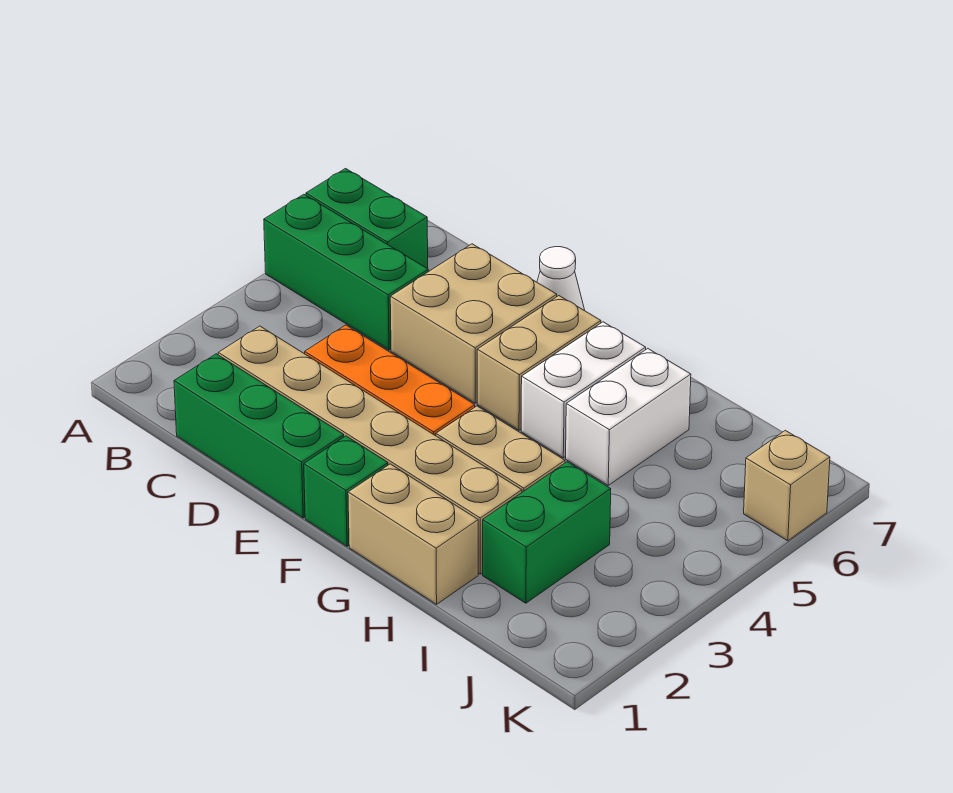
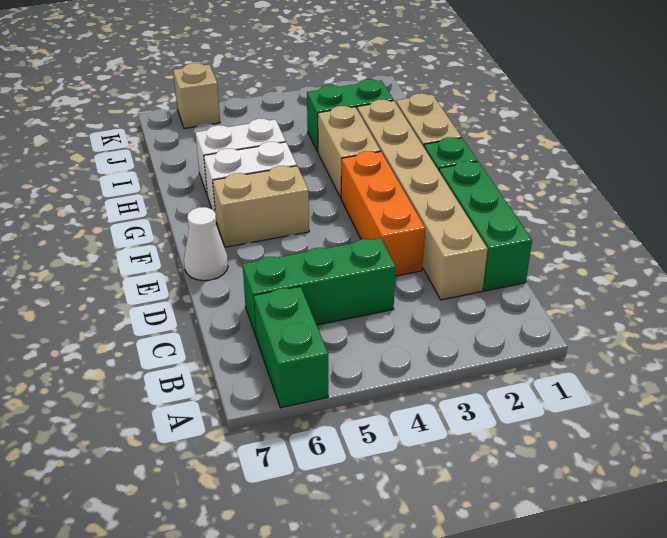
green 1x3 brick [264,194,428,350] -> green 1x3 brick turned to [242,238,396,336]
tan 2x2 brick [390,244,557,403] -> none

